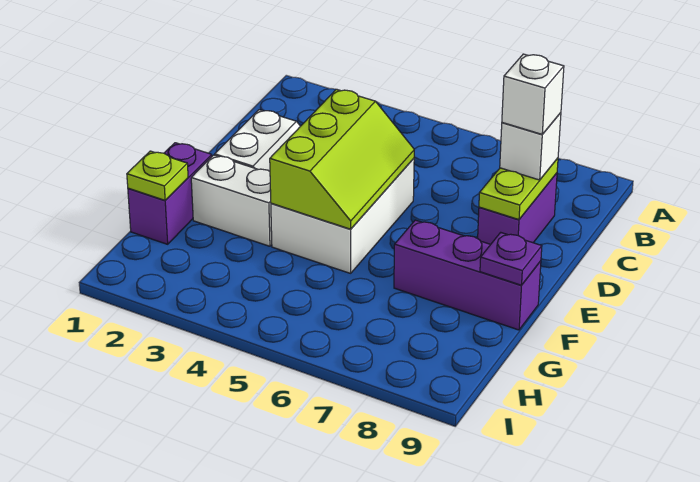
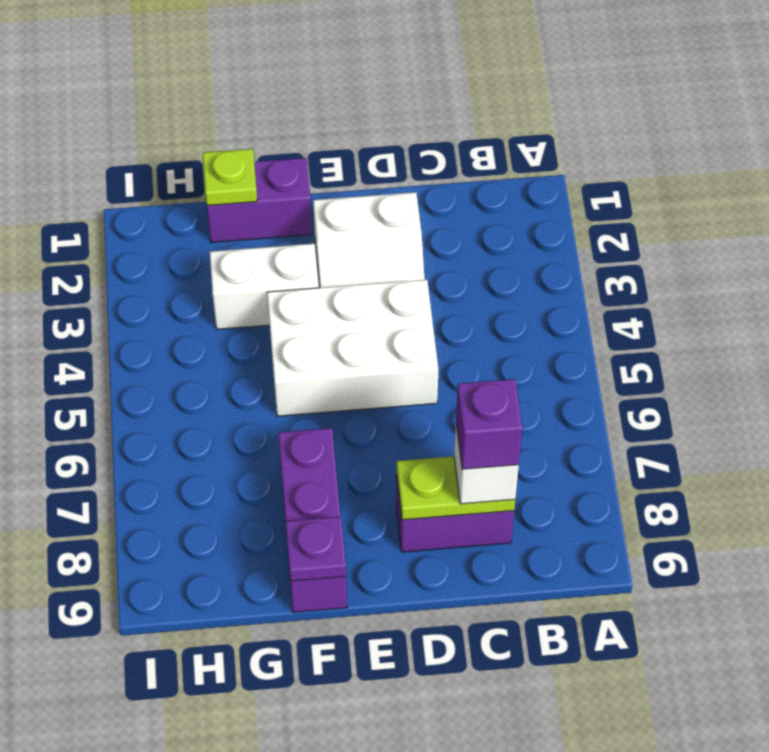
white 1x1 brick [502,54,564,134] -> purple 1x1 brick [456,379,522,469]
lime 2x3 slope [270,89,414,229] -> none
white 1x2 brick [191,155,272,246] -> white 1x2 brick turned to [210,244,319,329]

